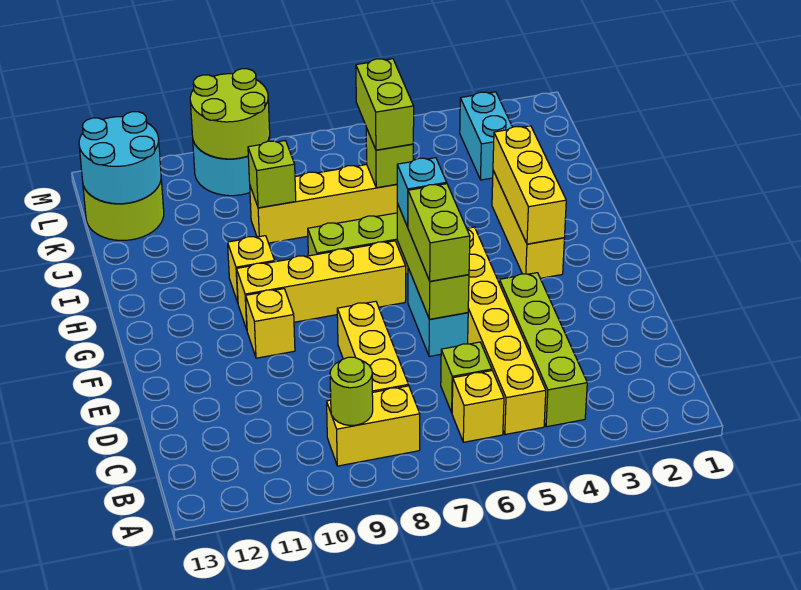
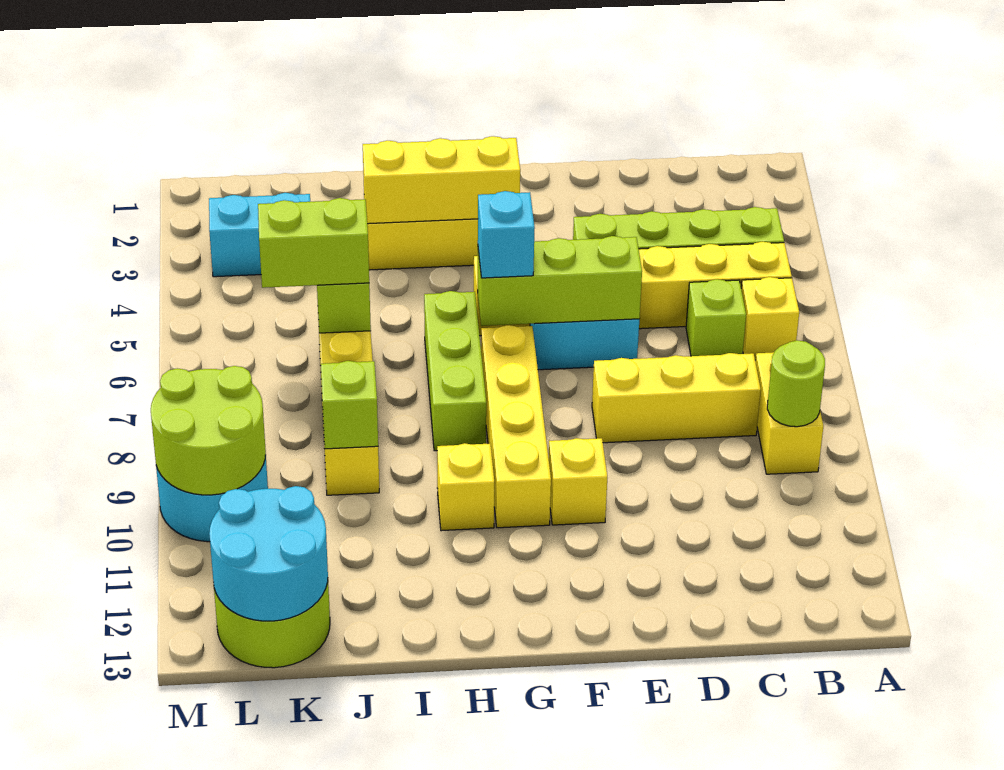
lime 1x2 brick [408,184,470,281] -> none

